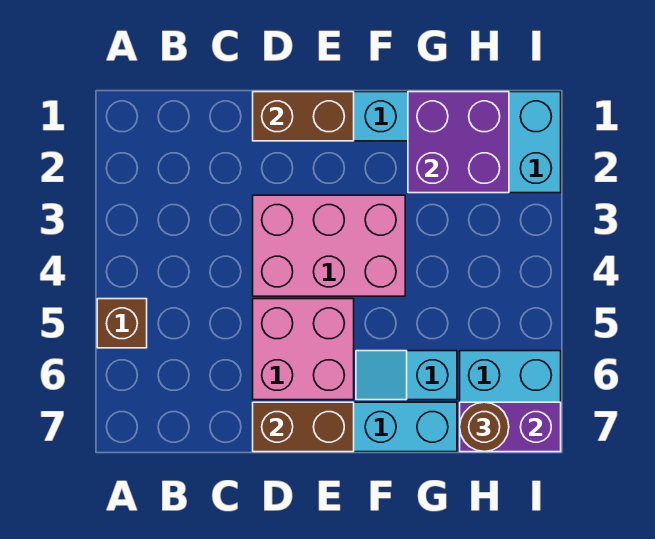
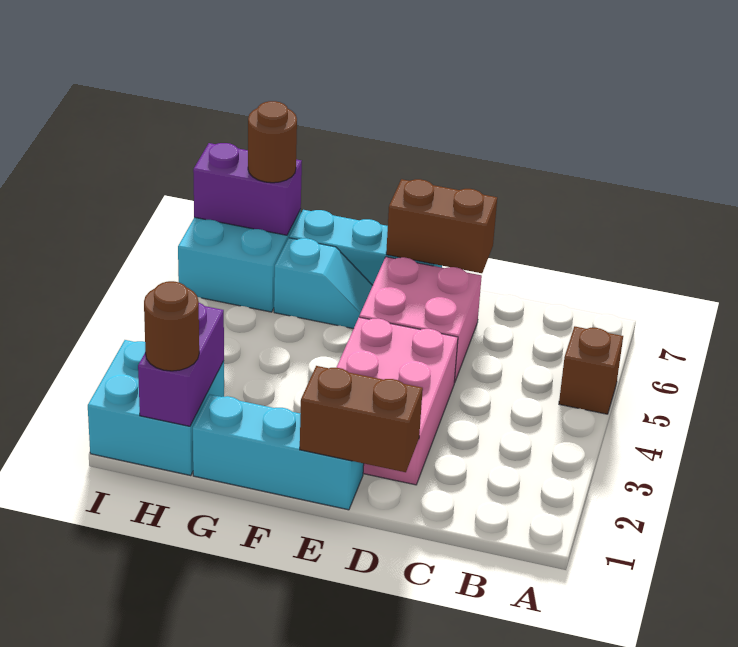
pink 2x3 brick [253,195,405,296] -> pink 2x3 brick turned to [336,317,458,485]
purple 2x2 brick [408,92,509,193] -> purple 1x2 brick [138,303,224,426]
none -> brown 1x1 round brick [144,281,199,371]

